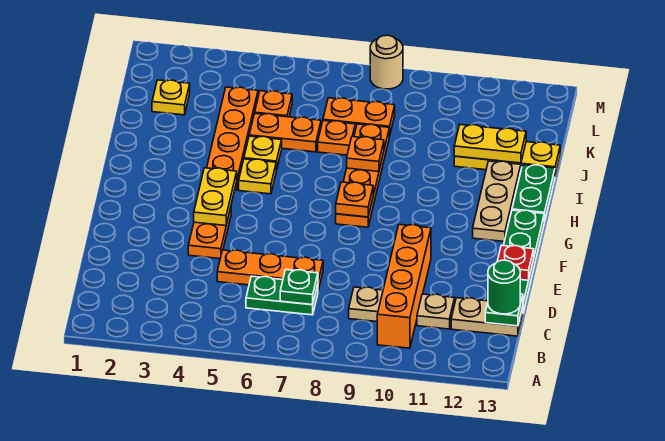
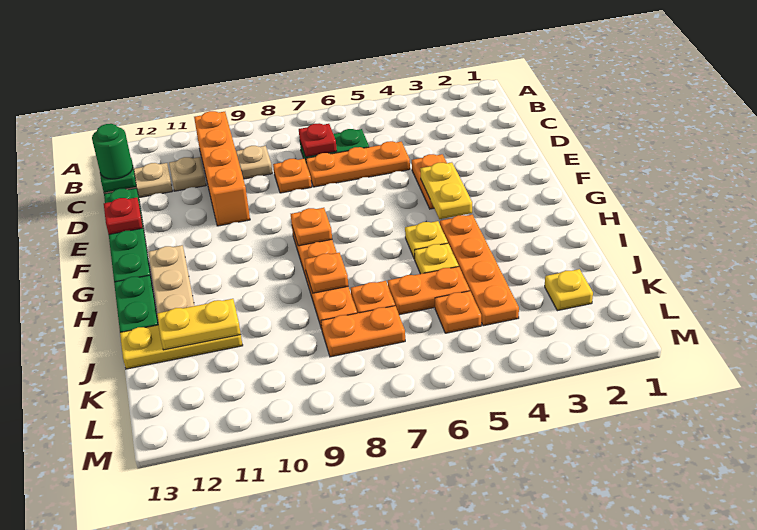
green 1x1 plate [280,270,318,305] -> red 1x1 plate [299,123,337,157]
none -> orange 1x1 plate [273,159,312,193]
tan 1x1 round brick [370,35,403,89] -> none

